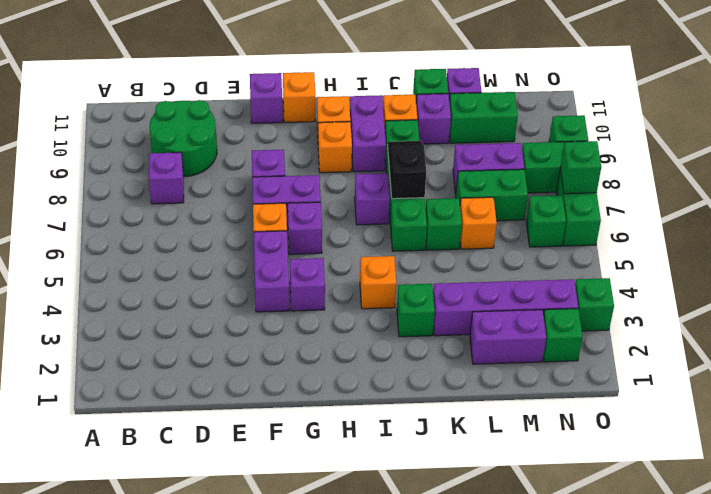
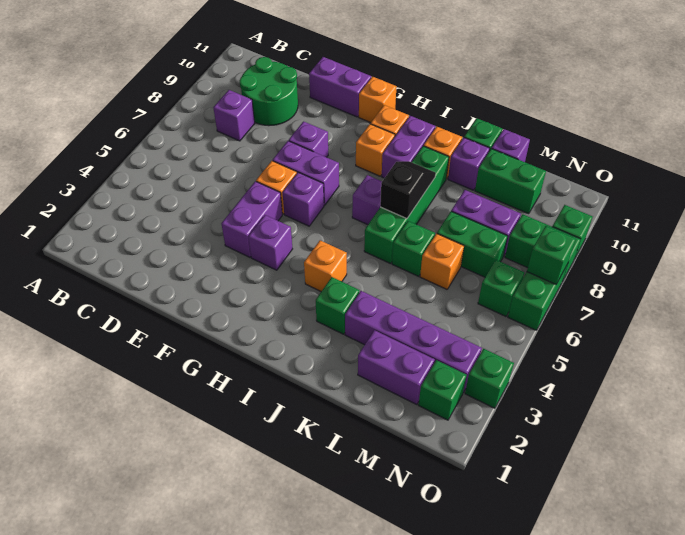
purple 1x1 brick [250,73,283,123] -> purple 1x2 brick [309,57,371,117]

